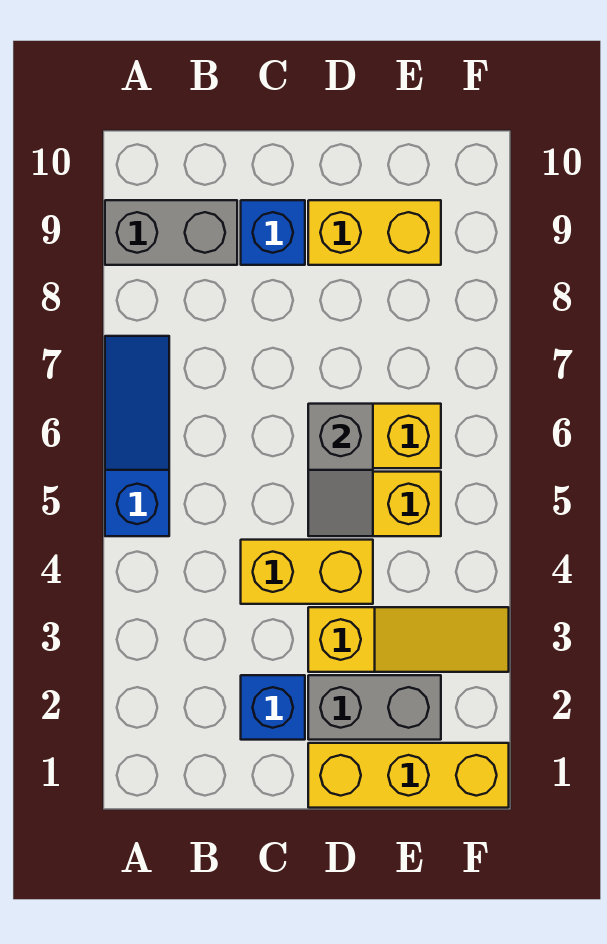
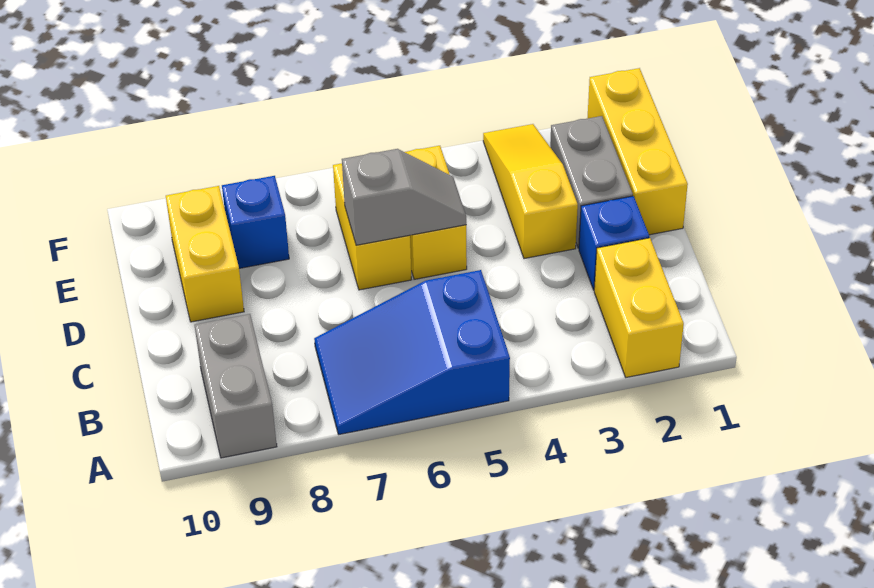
blue 1x3 slope [105,336,169,536] -> blue 2x3 slope [314,270,510,434]
yellow 1x2 brick [241,540,373,604] -> yellow 1x2 brick moved to [594,238,684,377]
blue 1x1 brick [241,200,305,265] -> blue 1x1 brick moved to [222,176,289,268]

